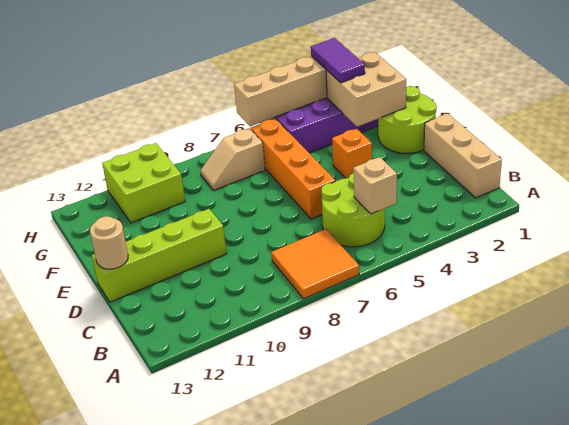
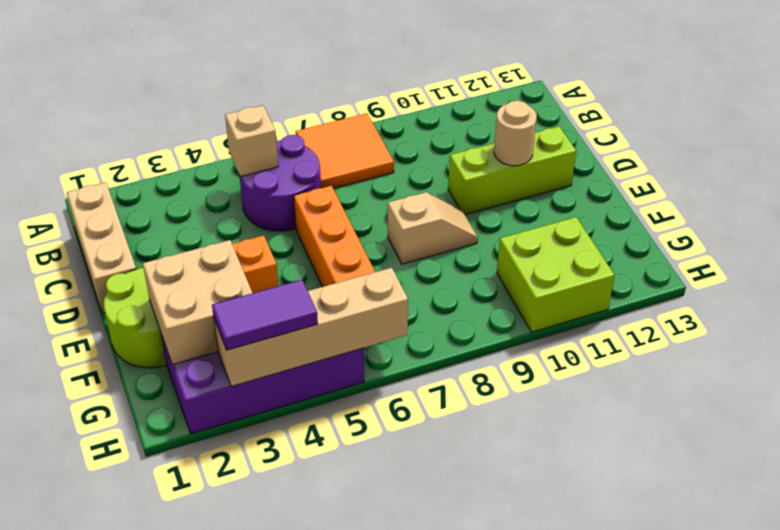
lime 2x2 round brick [321,173,385,247] -> purple 2x2 round brick [239,135,321,231]
lime 1x4 brick [92,209,227,302] -> lime 1x3 brick [448,126,576,214]
tan 1x1 round brick [90,216,128,269] -> tan 1x1 round brick moved to [494,101,537,166]
purple 1x2 tile [311,38,365,83] -> purple 1x2 tile turned to [212,280,318,350]
tan 1x2 slope [200,128,265,190] -> tan 1x2 slope moved to [388,192,478,264]

